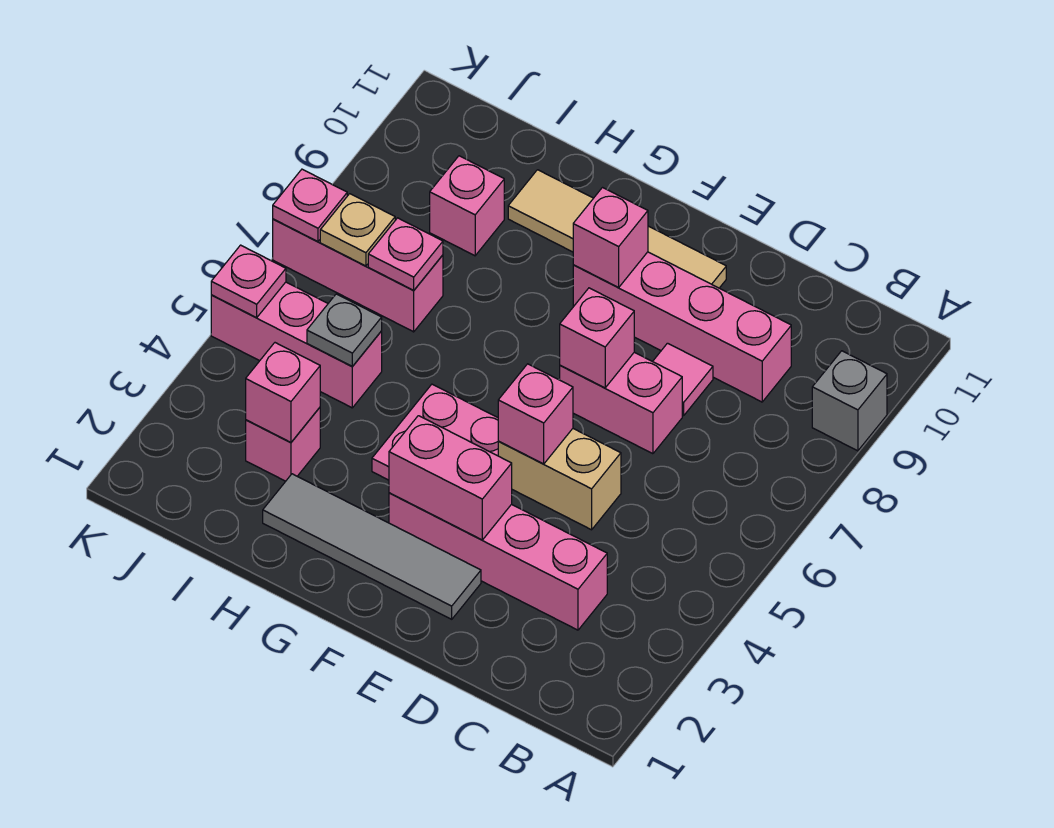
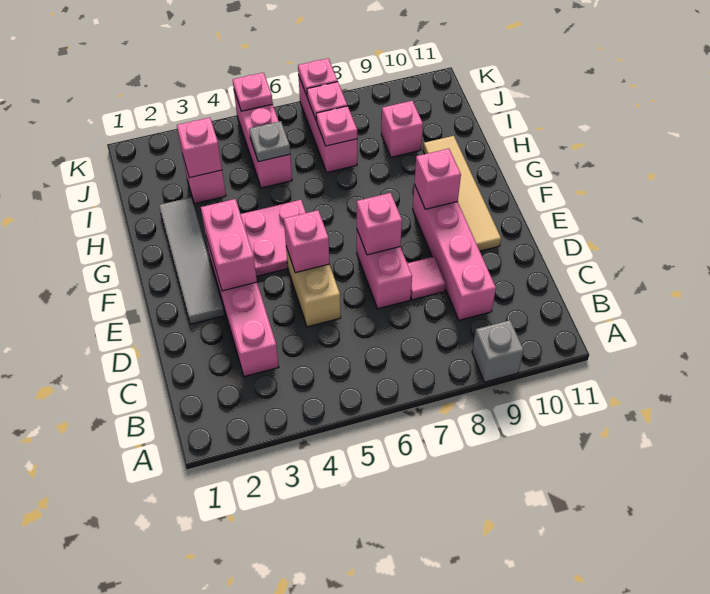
tan 1x1 plate [320,194,395,266] -> pink 1x1 plate [307,82,347,121]

